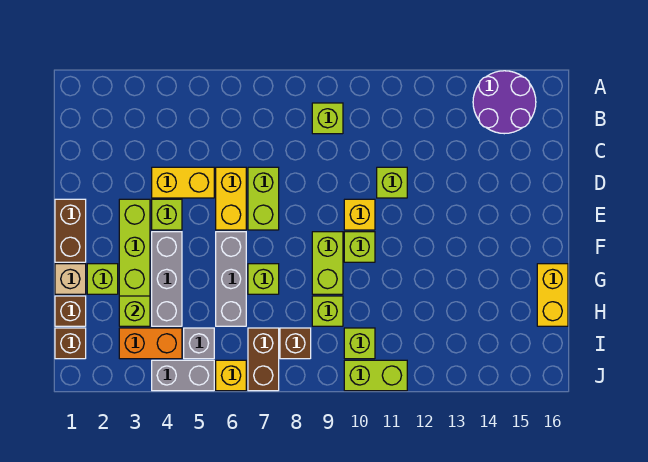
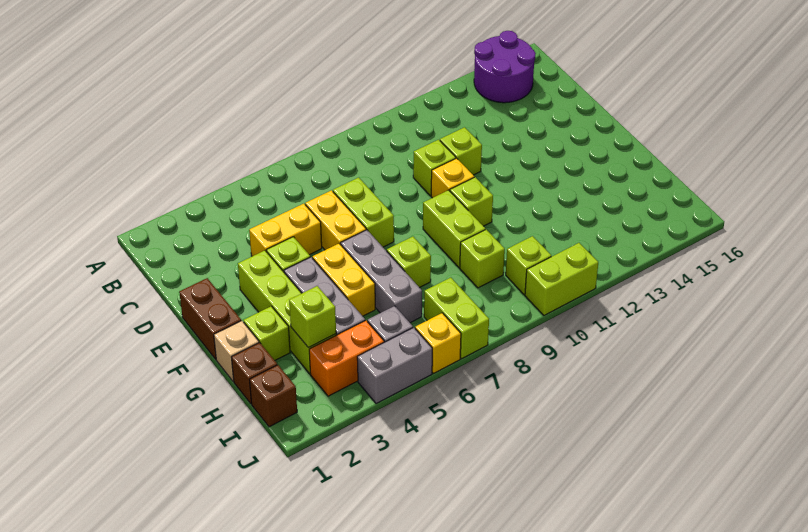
lime 1x1 brick [312,103,343,134] -> lime 1x1 brick moved to [413,140,456,196]
yellow 1x2 brick [537,264,568,326] -> yellow 1x2 brick moved to [313,243,375,316]
brown 1x2 brick [248,328,279,391] -> lime 1x2 brick [424,278,489,359]
brown 1x1 brick [280,328,311,359] -> none

